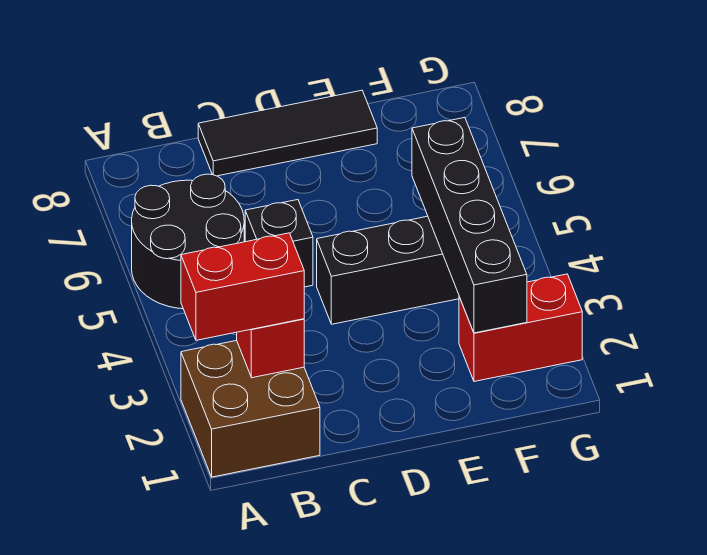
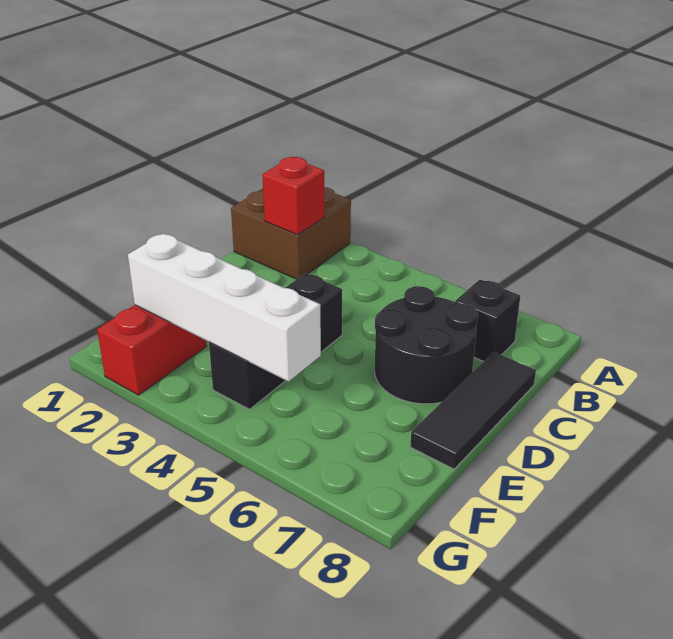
red 1x2 brick [181,233,304,340] -> none
black 2x2 round brick [132,174,244,309] -> black 2x2 round brick moved to [375,286,478,404]
black 1x1 brick [245,200,313,287] -> black 1x1 brick moved to [455,280,520,361]
black 1x4 brick [412,118,527,333] -> white 1x4 brick [128,234,321,381]

